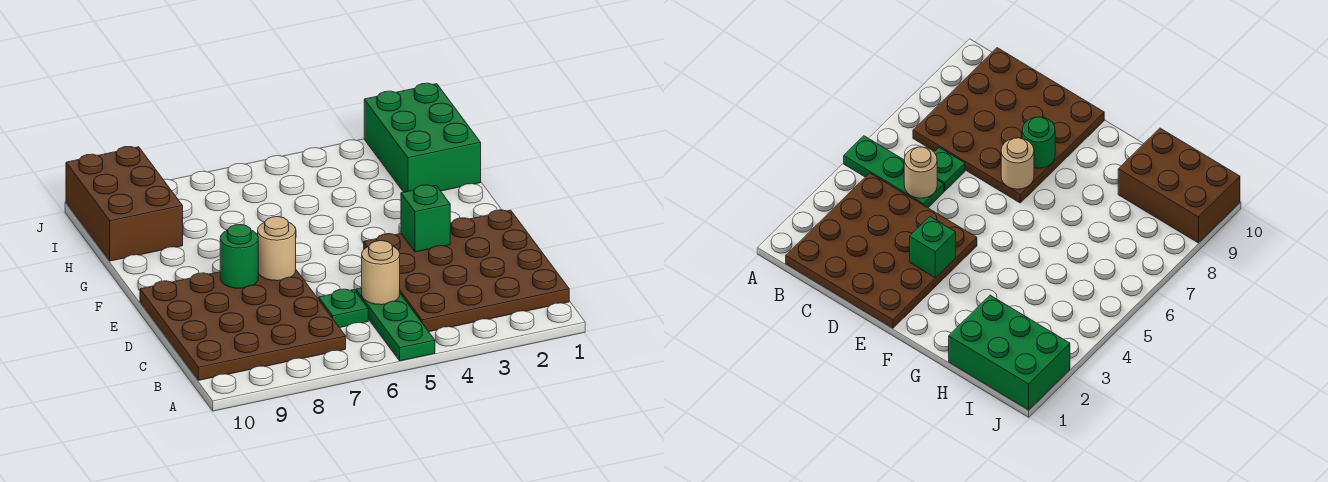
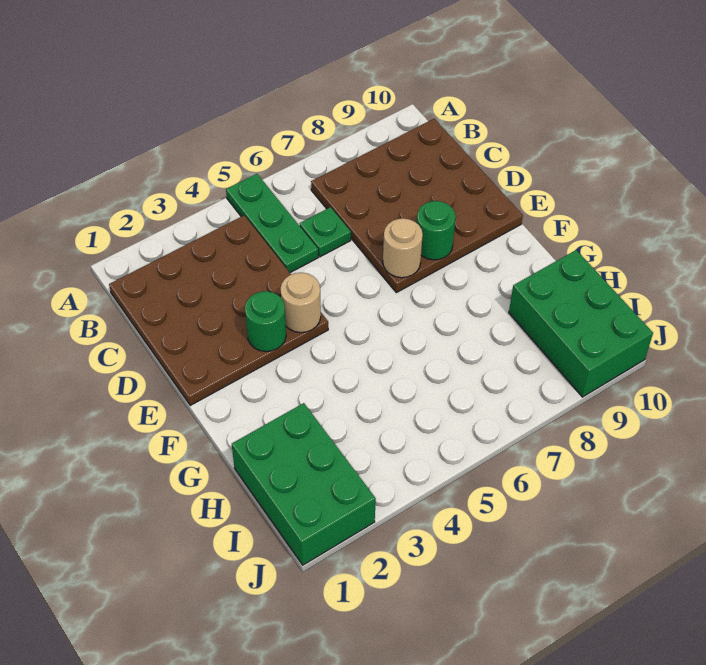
tan 1x1 round brick [362,241,400,305] -> tan 1x1 round brick moved to [281,273,321,333]
green 1x1 brick [401,185,450,252] -> green 1x1 round brick [245,291,286,352]
brown 2x3 brick [66,147,183,261] -> green 2x3 brick [509,250,653,397]

